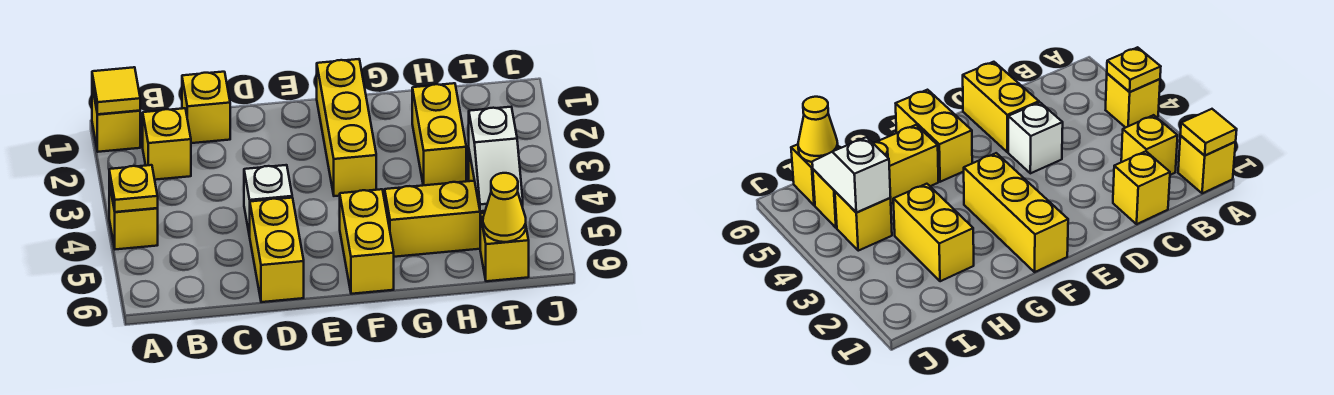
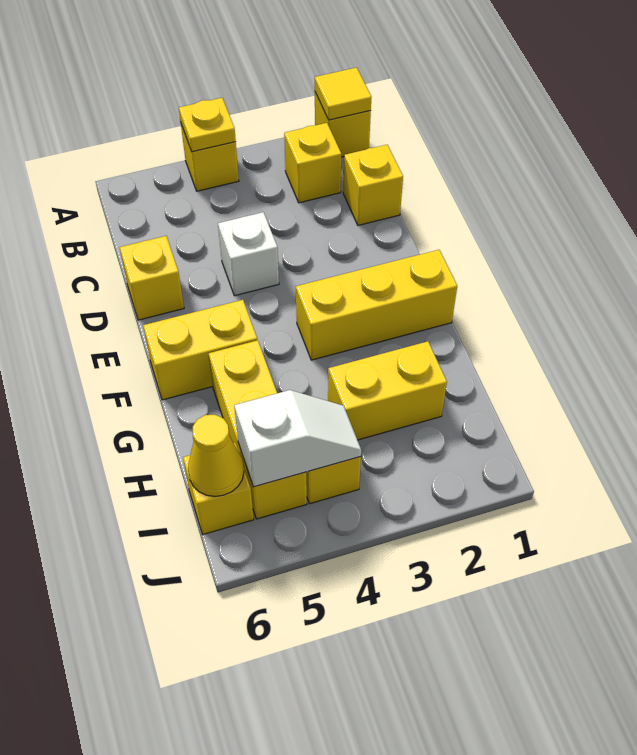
yellow 1x2 brick [250,198,304,302] -> yellow 1x1 brick [119,236,184,320]
white 1x2 slope [469,107,523,211] -> white 1x2 slope turned to [234,390,361,487]

